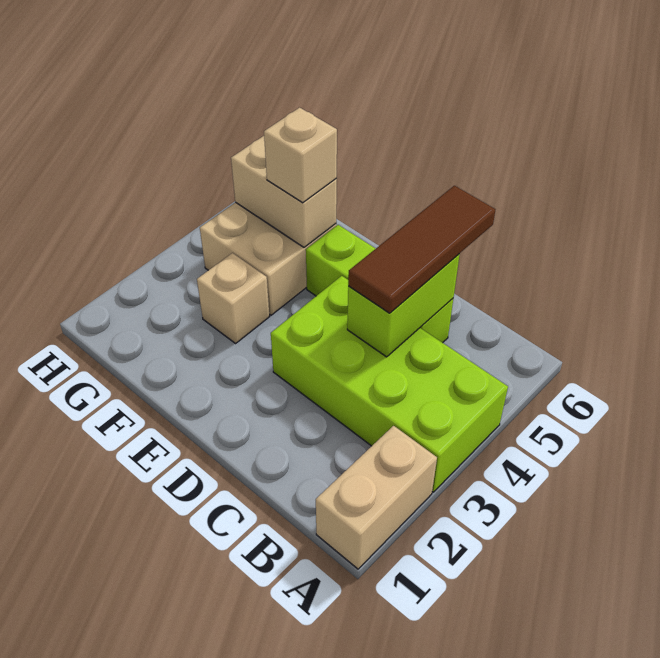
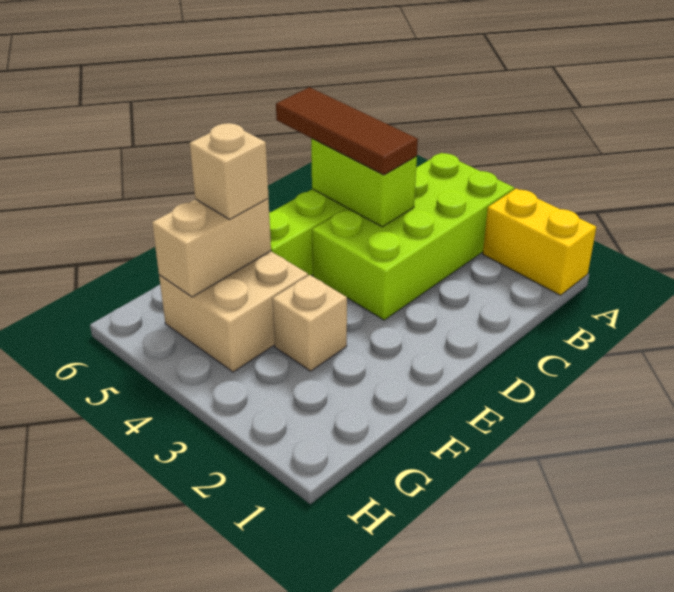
tan 1x2 brick [316,426,437,569] -> yellow 1x2 brick [483,188,596,295]

